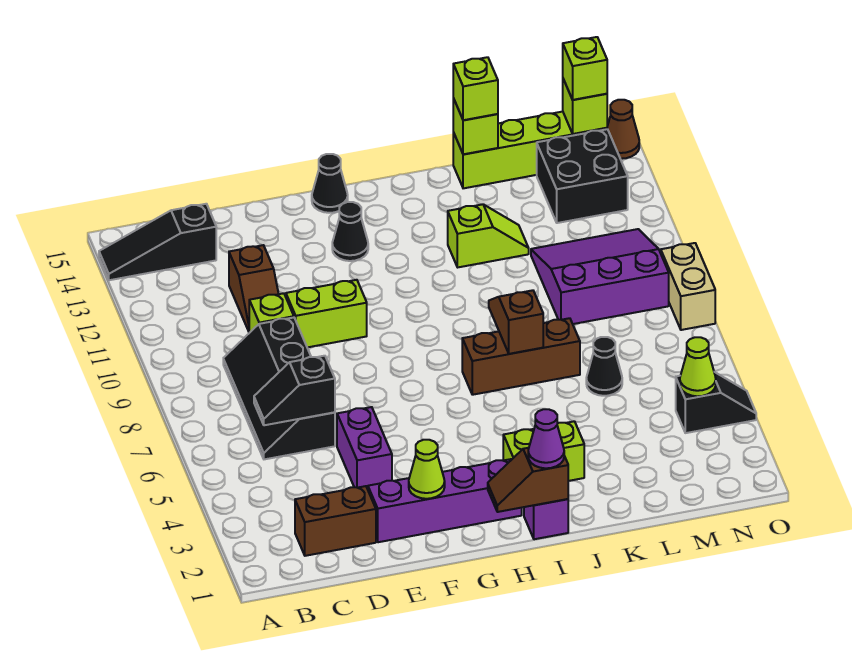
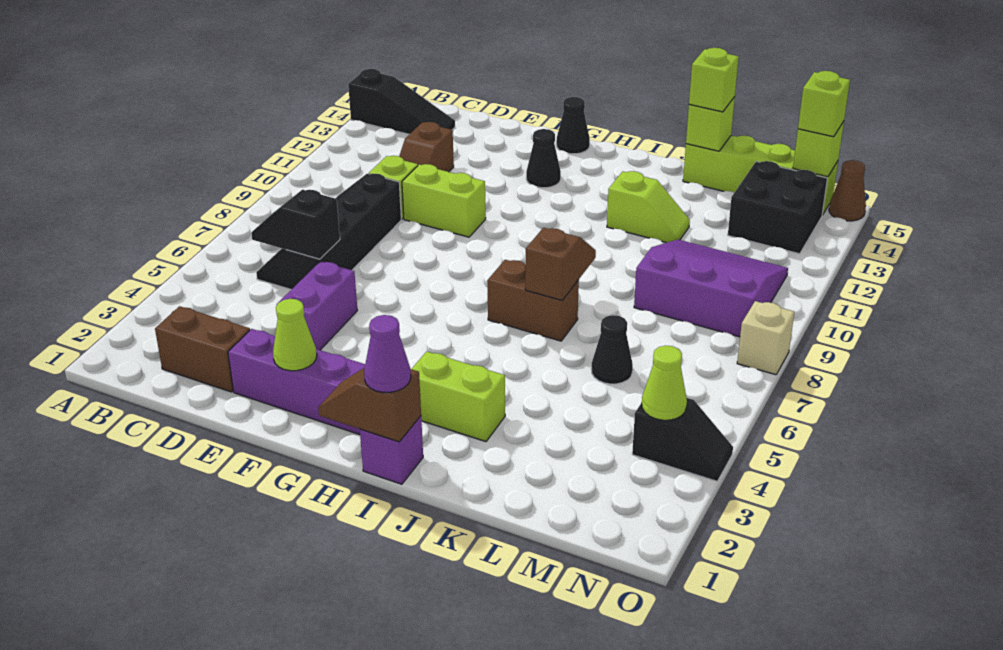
black 1x3 slope [99,204,216,280] -> black 1x3 slope turned to [348,69,455,134]
brown 1x3 brick [462,318,580,395] -> brown 1x2 brick [487,260,579,341]
tan 1x2 brick [661,243,715,330] -> tan 1x1 brick [737,301,794,375]

